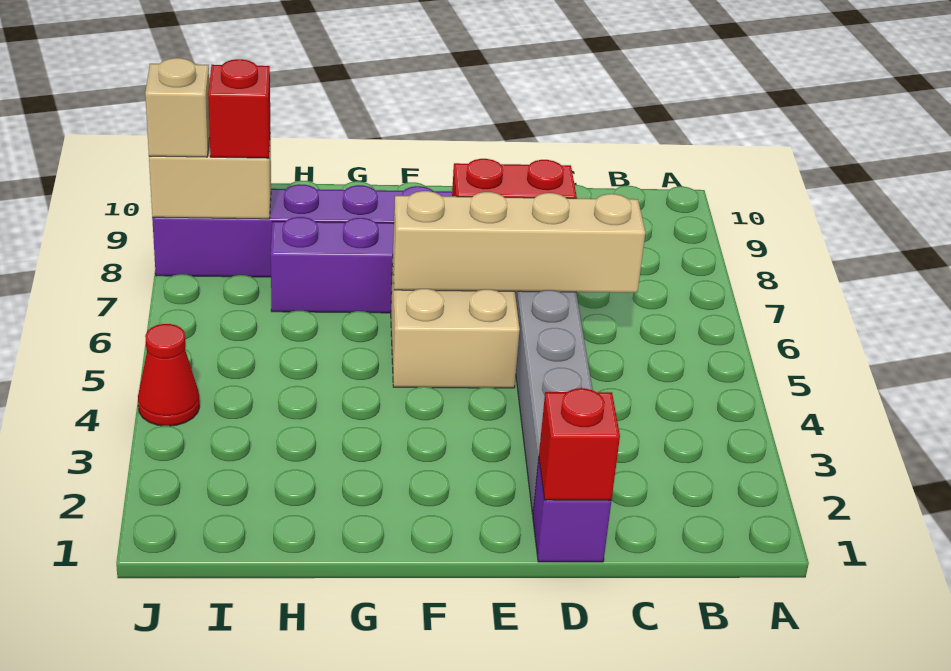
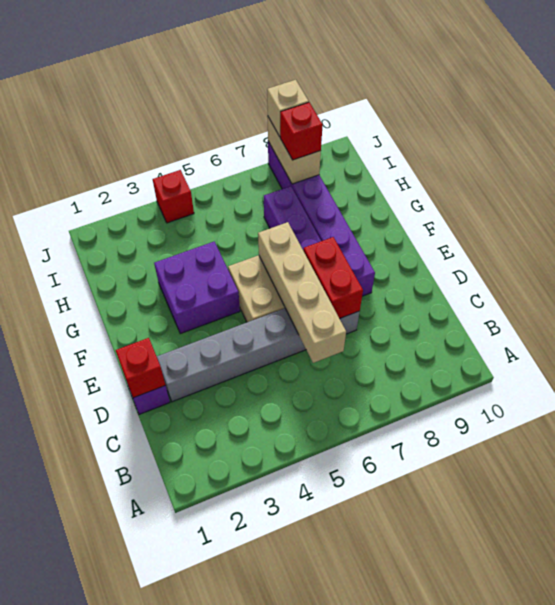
none -> purple 2x2 brick [154,242,240,334]
red 1x1 cone [138,324,200,426] -> red 1x1 brick [153,170,194,223]

